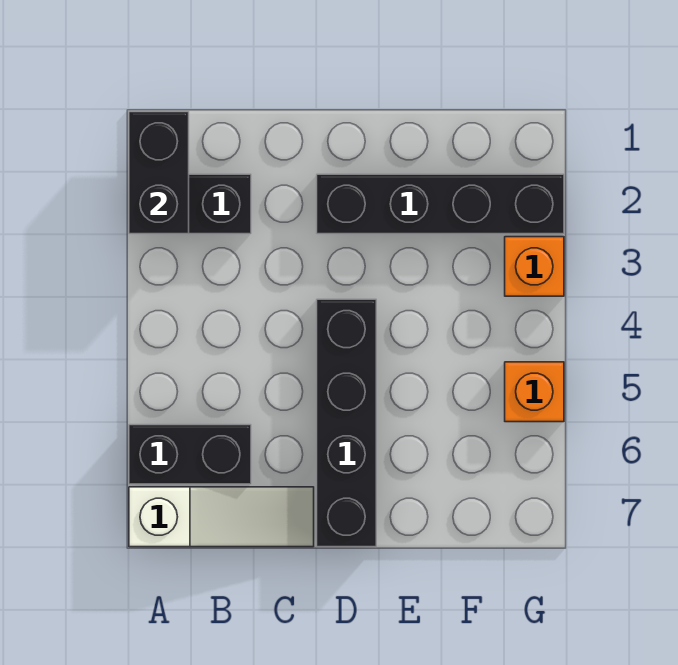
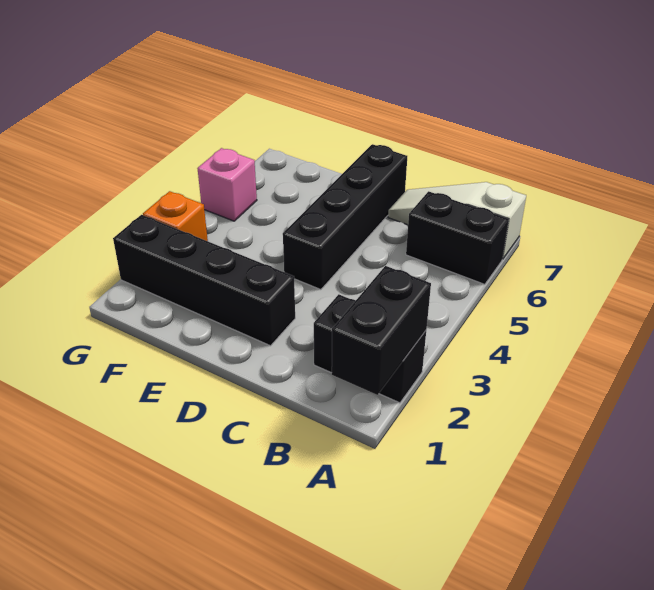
orange 1x1 brick [505,362,564,422] -> pink 1x1 brick [197,148,257,221]

